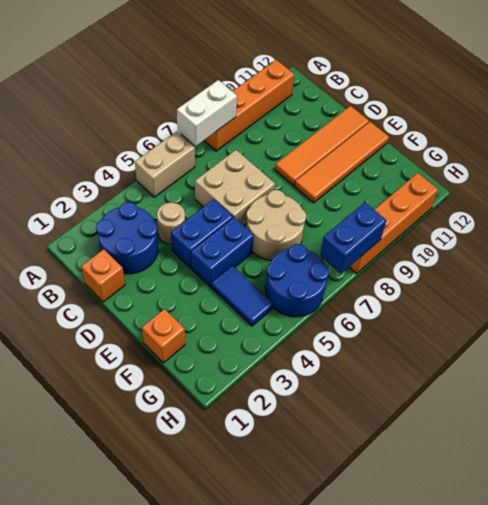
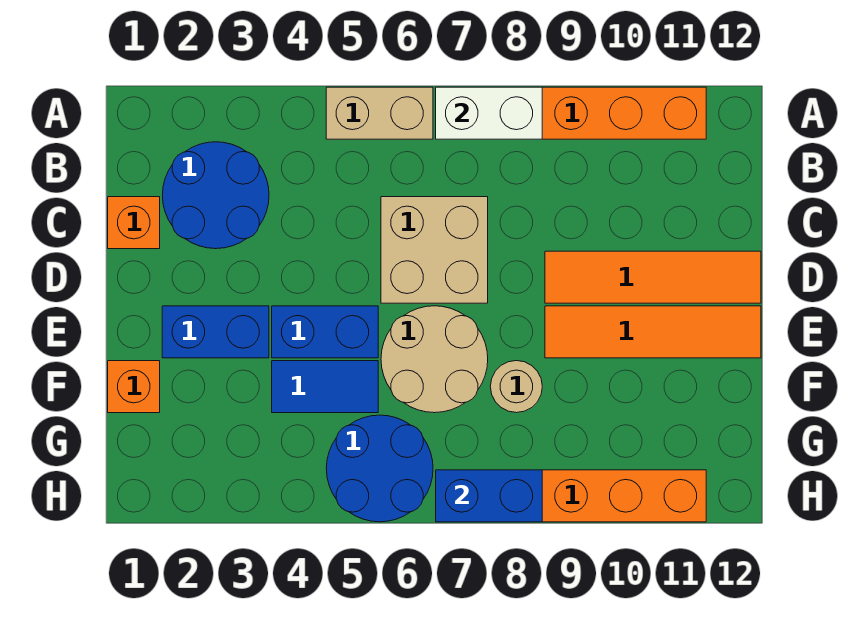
tan 1x1 round brick [157,203,185,245] -> tan 1x1 round brick moved to [490,361,542,413]
blue 1x2 brick [171,199,233,268] -> blue 1x2 brick moved to [162,306,269,358]
blue 1x2 tile [212,266,273,326] -> blue 1x2 tile turned to [272,361,378,413]

